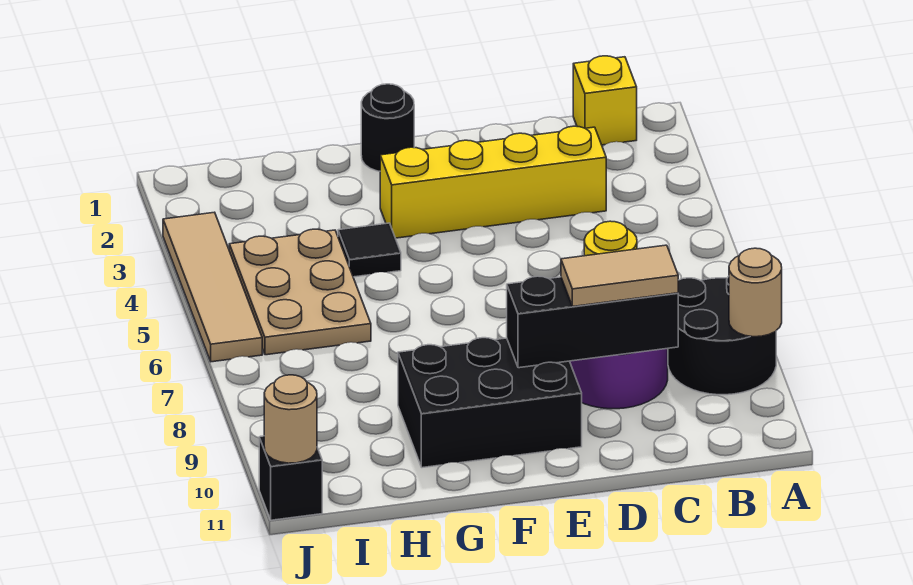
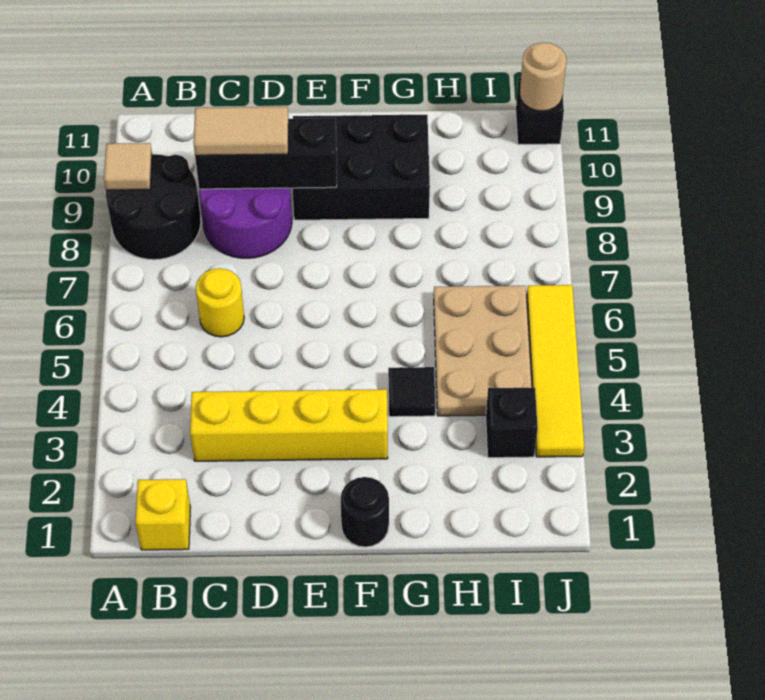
tan 1x1 round brick [729,248,782,337] -> tan 1x1 tile [104,143,152,190]
none -> black 1x1 brick [486,388,538,458]
tan 1x4 tile [163,212,262,362] -> yellow 1x4 tile [527,285,584,457]

